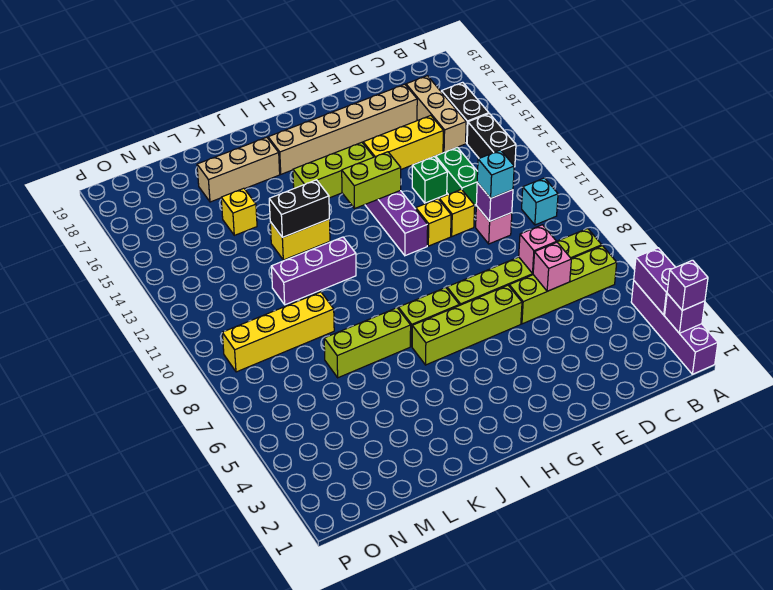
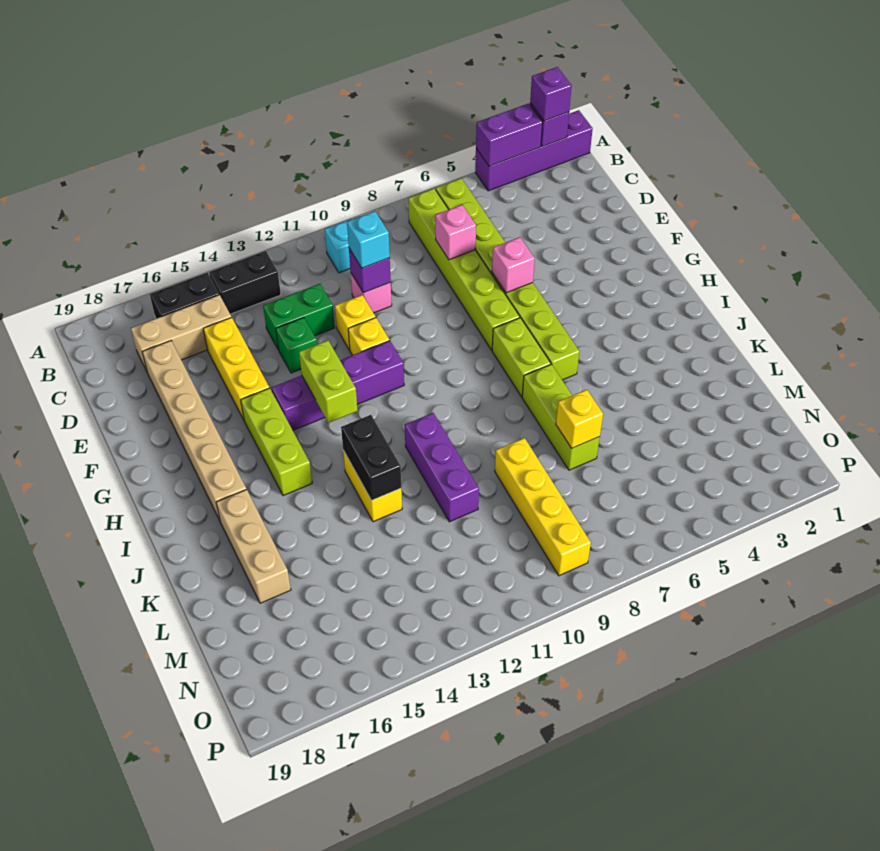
pink 1x1 brick [533,243,571,291] -> pink 1x1 brick moved to [492,237,535,293]
yellow 1x1 brick [221,188,257,235] -> yellow 1x1 brick moved to [556,390,603,448]

